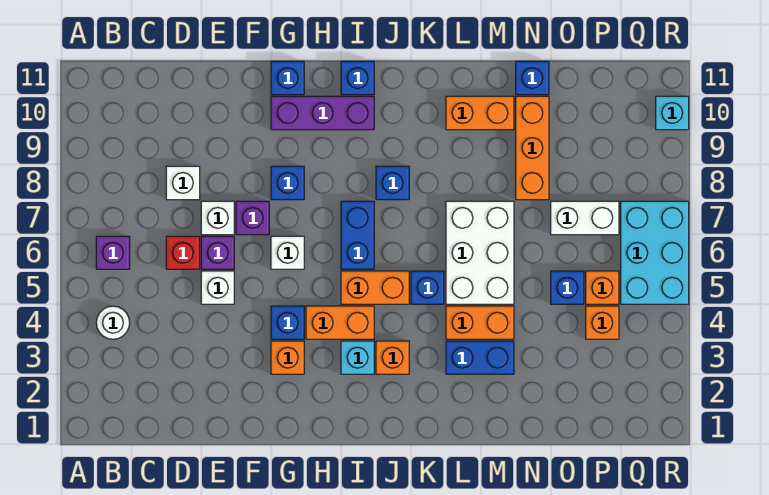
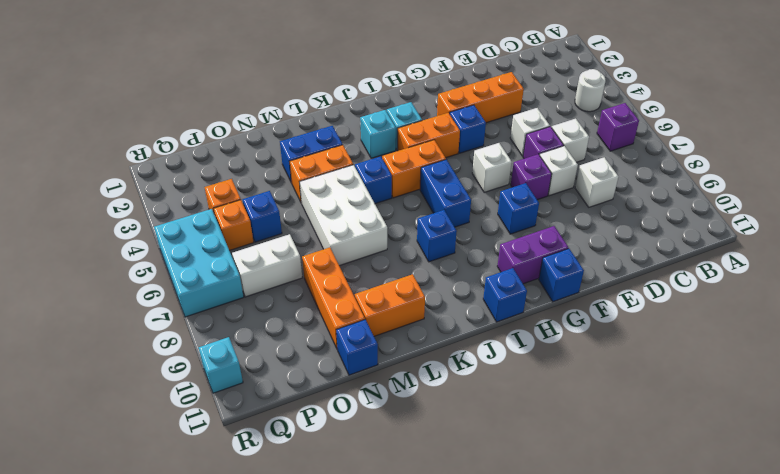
red 1x1 brick [166,236,200,269] -> white 1x1 brick [552,119,589,162]
orange 1x1 brick [271,341,304,374] -> orange 1x3 brick [437,72,524,123]
purple 1x3 brick [271,96,374,130] -> purple 1x2 brick [497,226,568,284]
orange 1x1 brick [376,341,409,374] -> cyan 1x1 brick [360,110,396,158]

